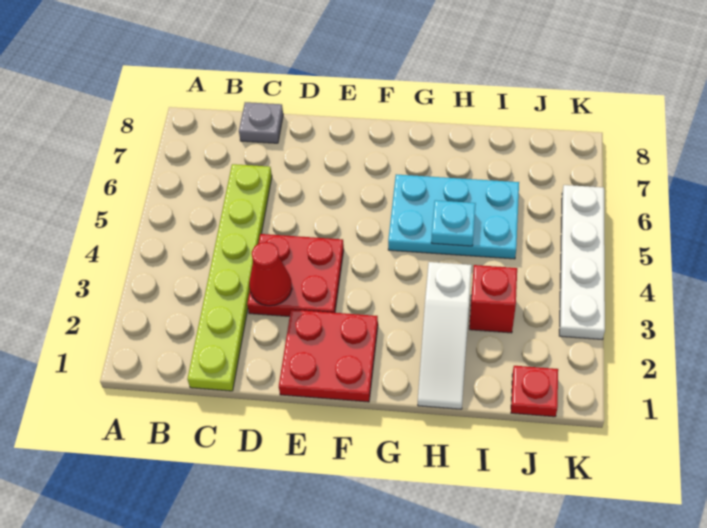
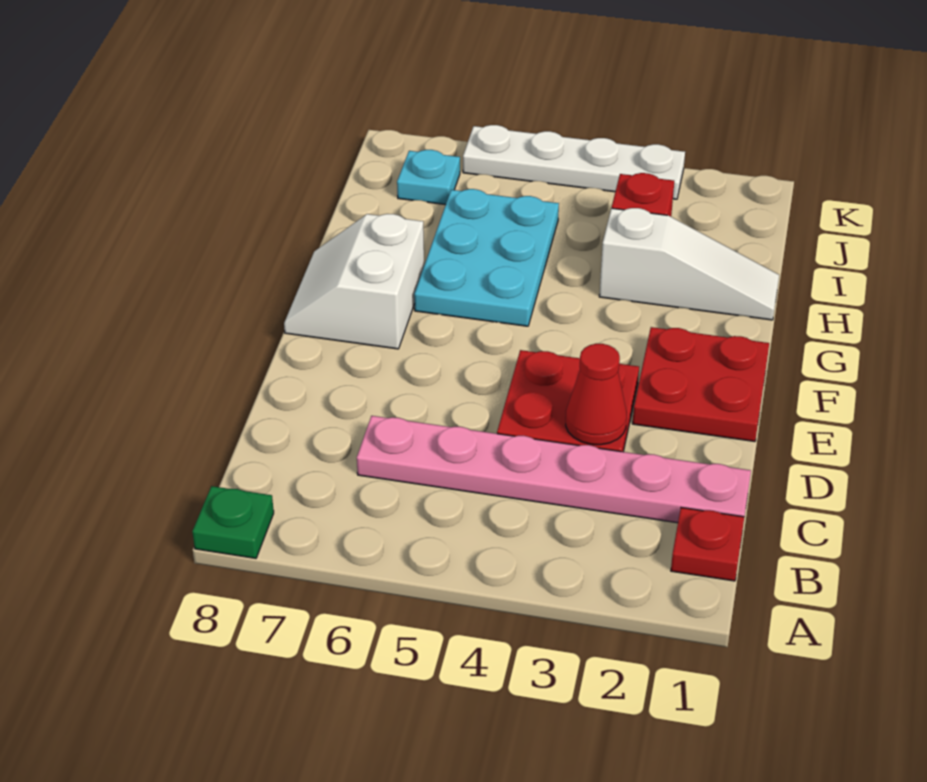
none -> green 1x1 plate [192,486,274,558]
lime 1x6 plate [188,164,272,391] -> pink 1x6 plate [357,416,751,523]
grey 1x1 plate [239,102,283,143] -> none
none -> white 2x2 slope [284,214,424,349]
cyan 1x1 plate [431,200,476,246] -> cyan 1x1 plate moved to [397,150,460,205]
red 1x1 plate [511,366,558,417] -> red 1x1 plate moved to [671,508,744,581]

